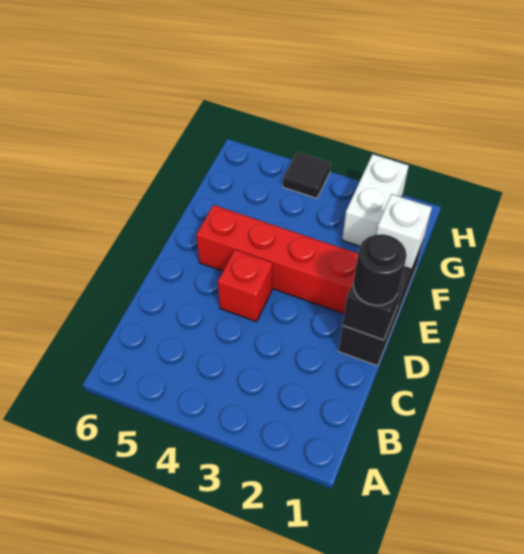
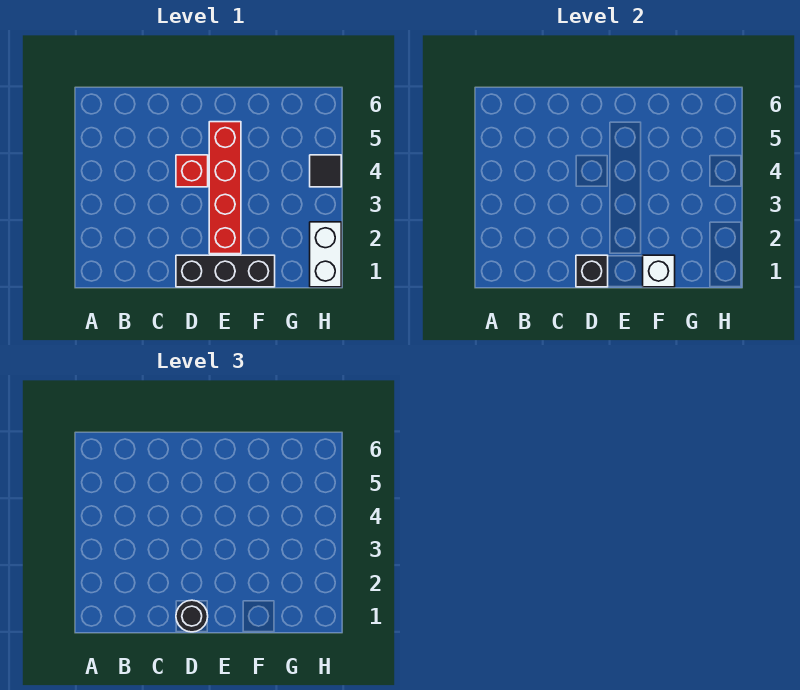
white 1x2 brick [342,154,409,246] -> white 1x2 brick turned to [310,222,341,287]

